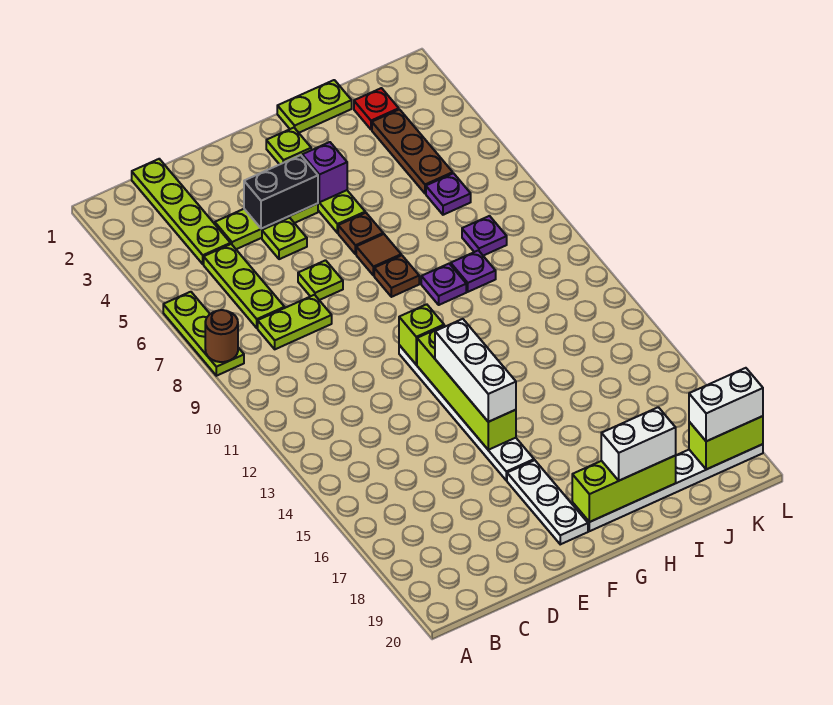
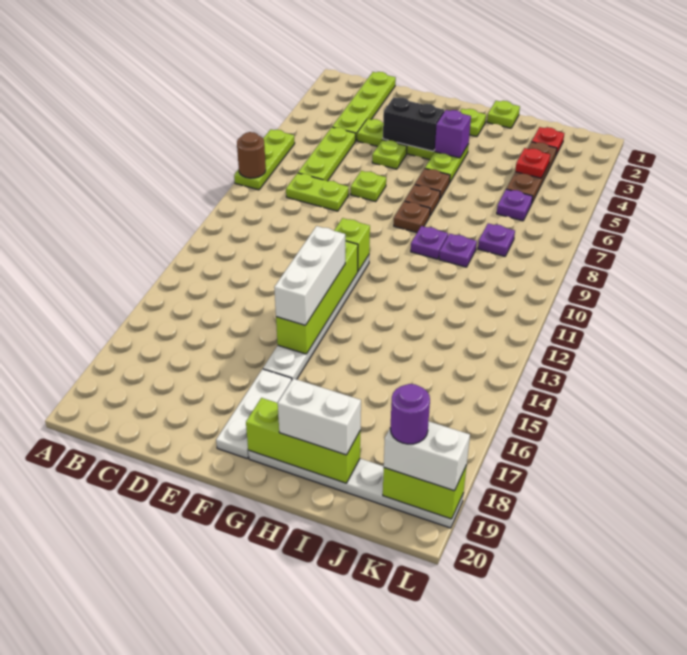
brown 1x1 tile [356,234,401,276] -> brown 1x1 plate [405,185,440,215]
lime 1x2 plate [277,80,352,133] -> lime 1x1 plate [487,101,520,128]
none -> red 1x1 plate [515,148,550,178]
none -> purple 1x1 round brick [390,384,430,444]

